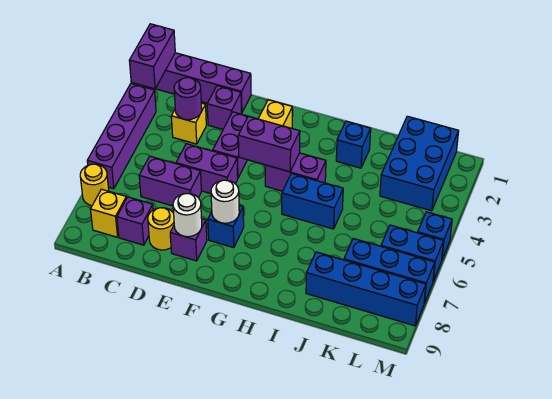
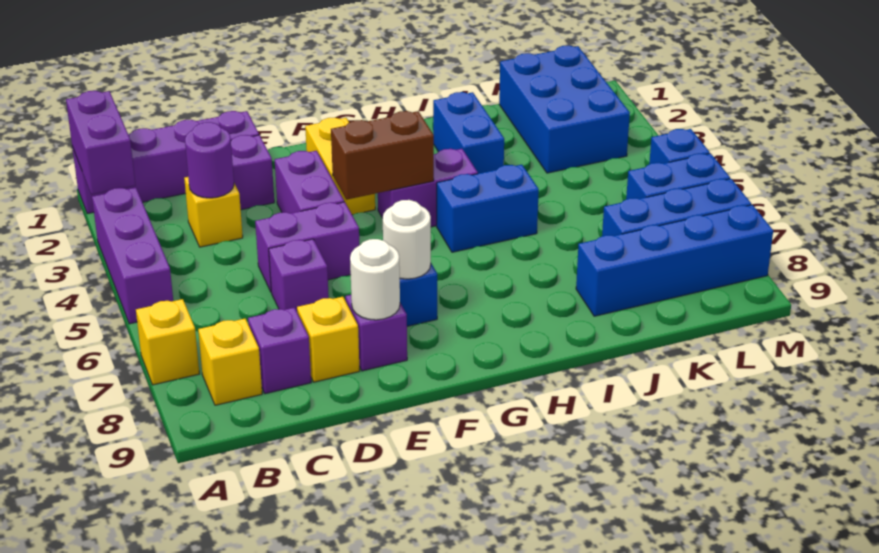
purple 1x4 brick [87,84,156,189] -> purple 1x3 brick [92,187,173,324]
yellow 1x1 round brick [80,164,109,206] -> yellow 1x1 brick [136,299,199,385]
purple 1x2 brick [139,156,201,206] -> purple 1x1 brick [269,239,329,311]
yellow 1x1 round brick [148,208,174,250] -> yellow 1x1 brick [297,297,360,382]
purple 1x2 brick [238,116,300,172] -> brown 1x2 brick [331,111,434,200]
blue 1x1 brick [336,121,371,168] -> blue 1x2 brick [433,92,504,174]

